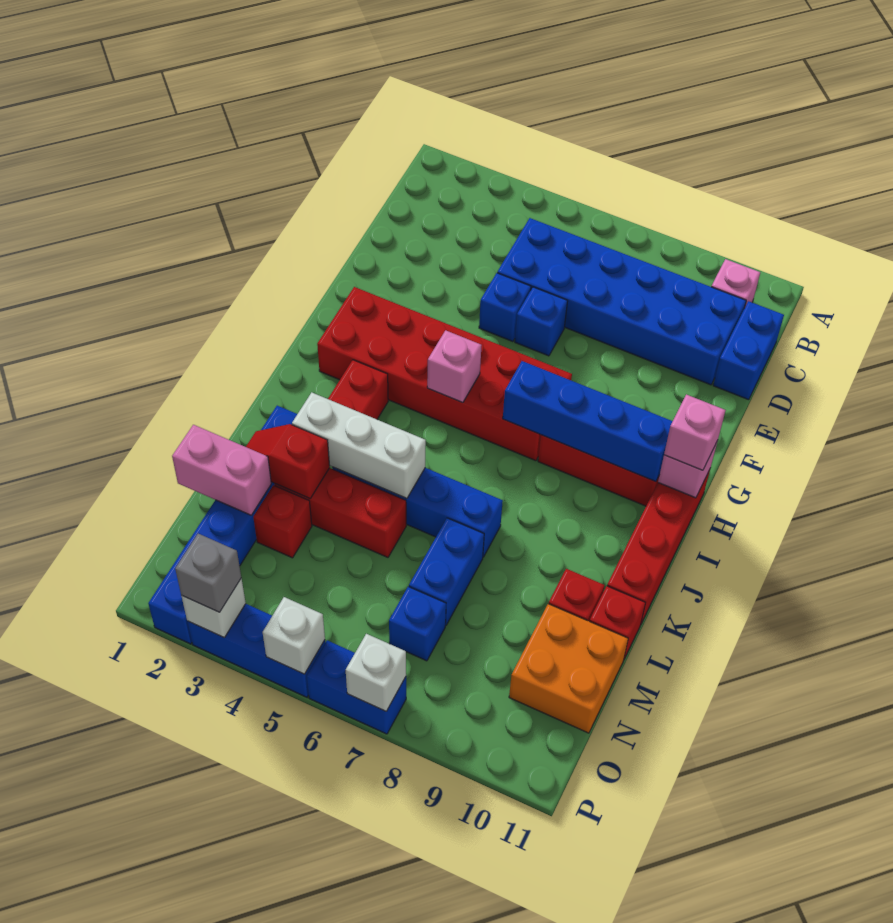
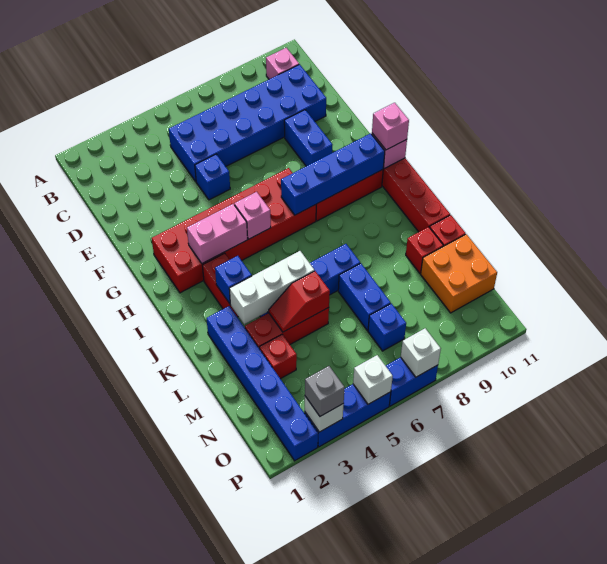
blue 1x2 brick [713,301,784,400] -> blue 1x2 brick moved to [284,110,333,166]
blue 1x1 brick [515,287,568,356] -> blue 1x1 brick moved to [215,256,252,304]
red 1x2 slope [246,424,330,499] -> red 1x2 slope moved to [268,271,330,332]
pink 1x2 brick [172,425,271,515] -> pink 1x2 brick moved to [187,204,248,263]

